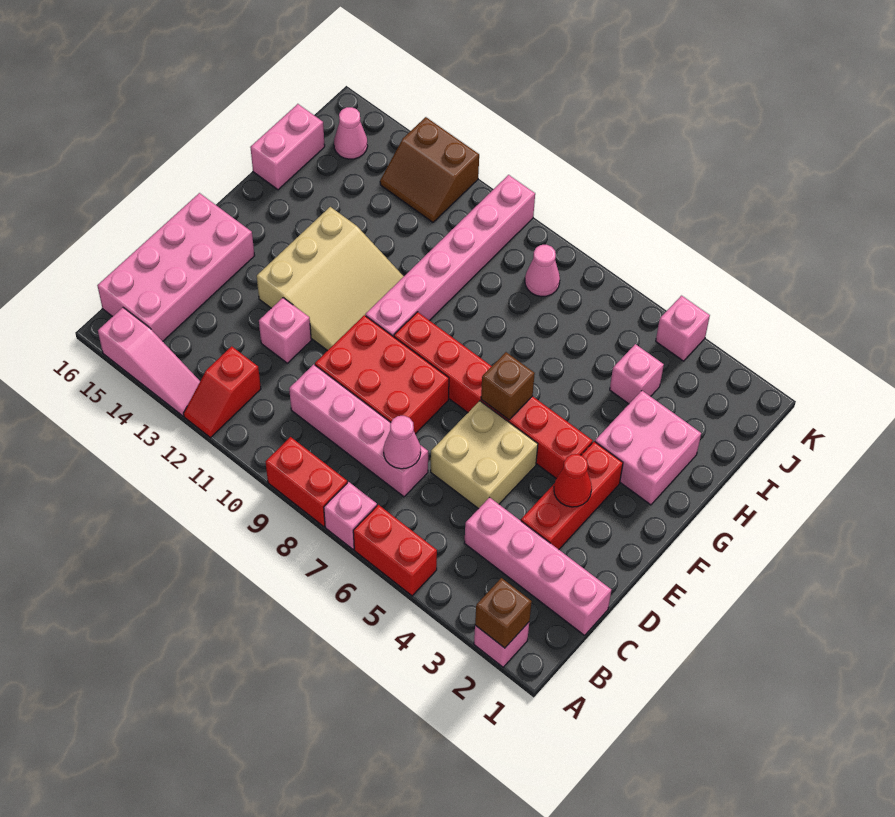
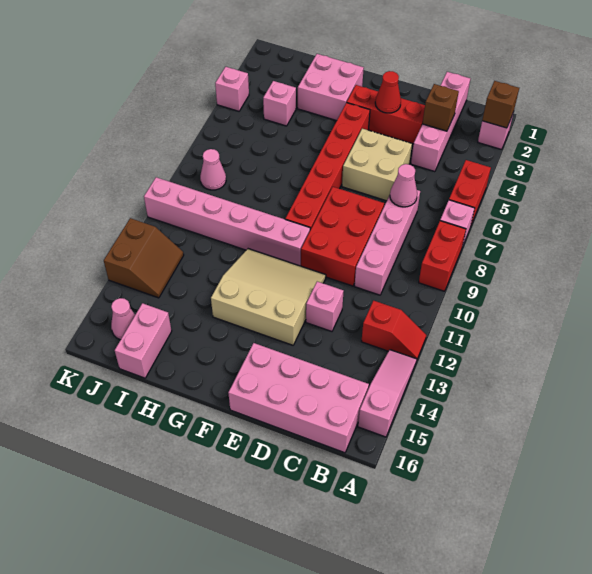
brown 1x1 brick [481,352,535,420] -> brown 1x1 brick moved to [423,84,459,131]
pink 1x2 brick [250,104,325,190] -> pink 1x2 brick turned to [115,303,172,378]

